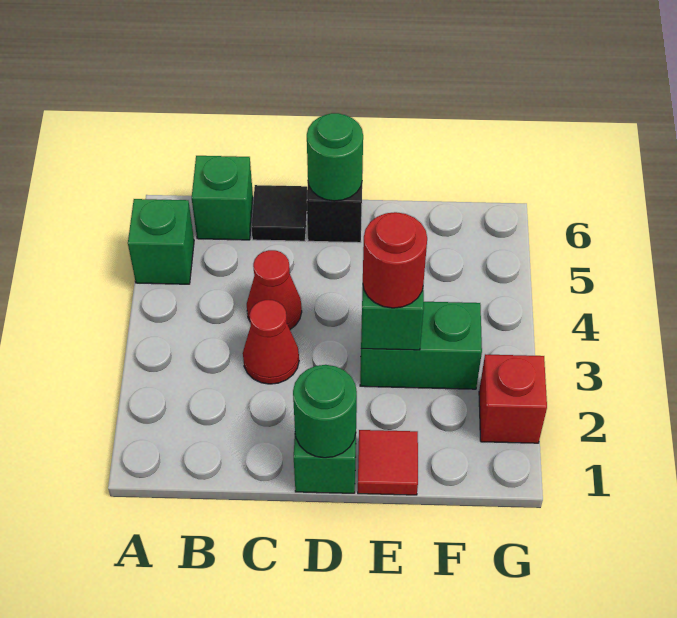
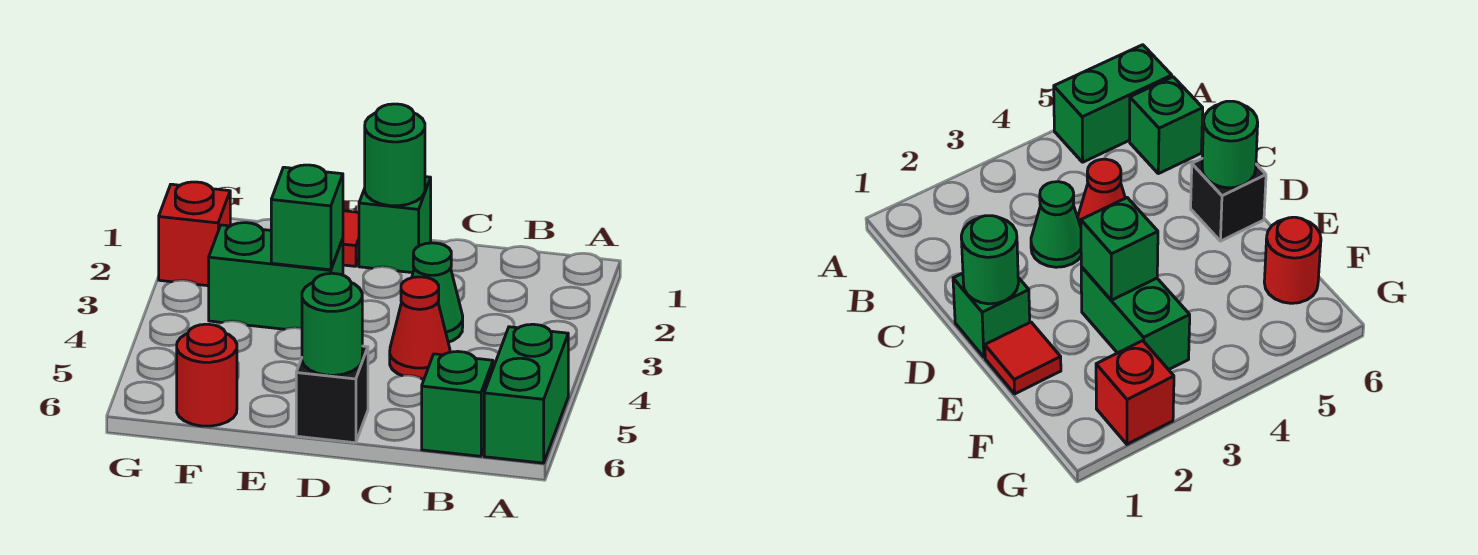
green 1x1 brick [128,199,194,284] -> green 1x2 brick [484,324,568,463]
red 1x1 cone [243,300,299,384] -> green 1x1 cone [412,243,463,342]
black 1x1 tile [251,185,307,241] -> none
red 1x1 round brick [363,212,427,308] -> red 1x1 round brick moved to [177,324,237,426]

